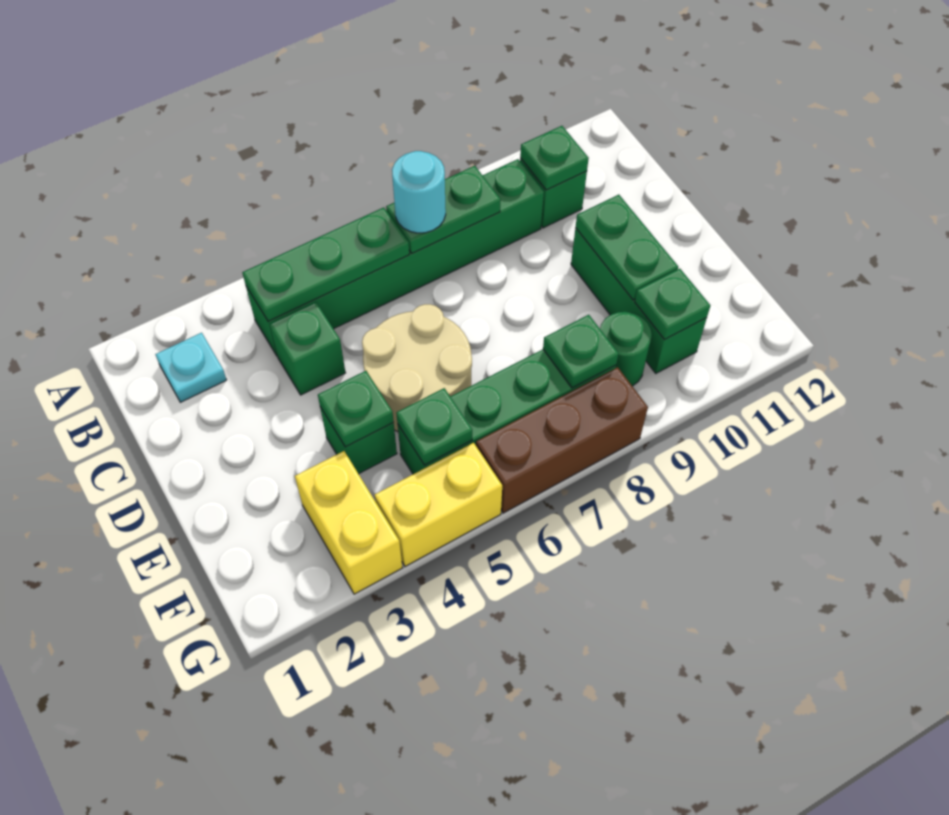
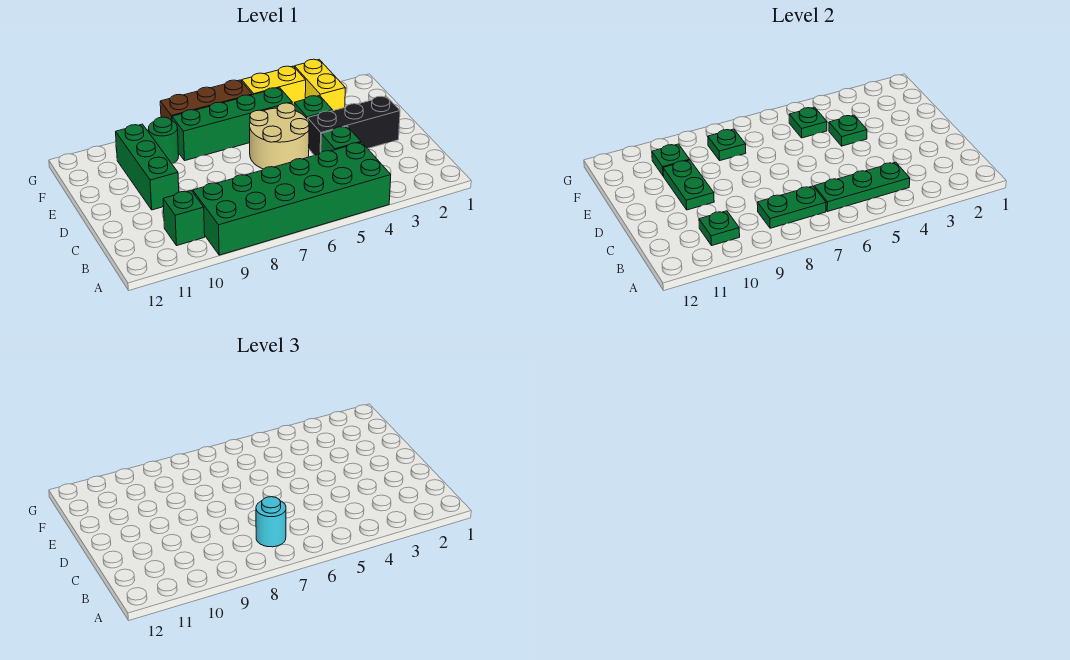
cyan 1x1 plate [155,333,227,402] -> none
green 1x6 brick [246,159,544,356] -> green 2x6 brick [193,142,391,255]
none -> black 1x3 brick [308,96,400,156]

